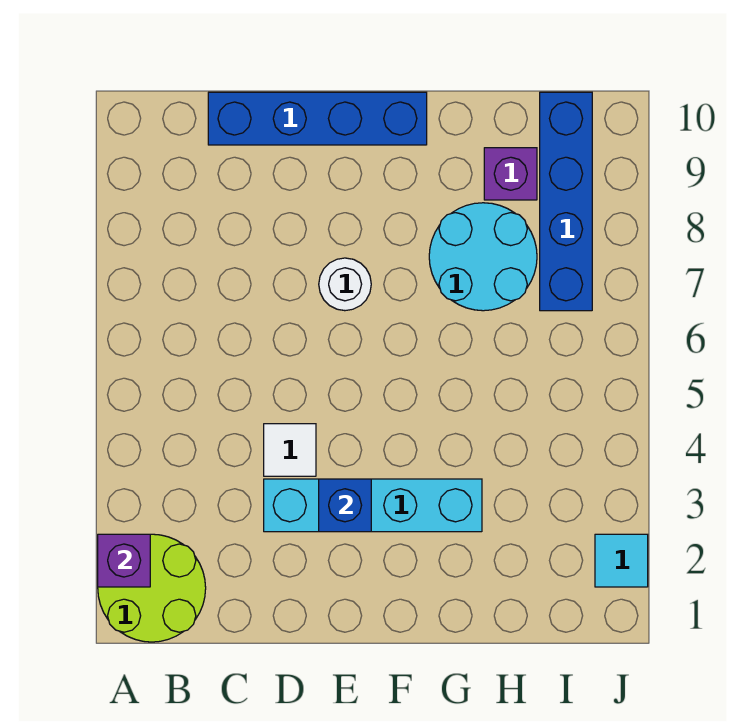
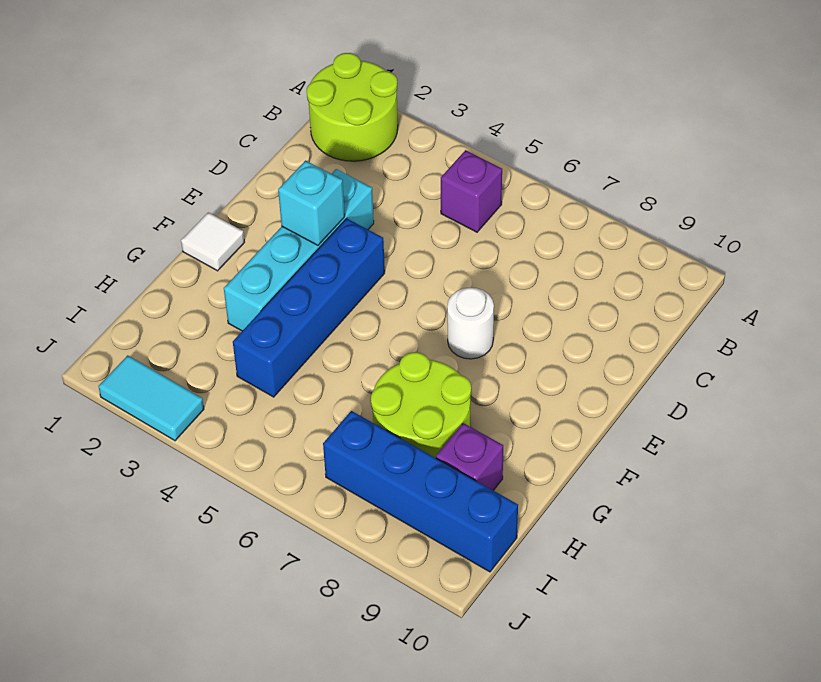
purple 1x1 brick [98,534,150,587] -> purple 1x1 brick moved to [441,150,502,232]
blue 1x4 brick [208,92,427,145] -> blue 1x4 brick moved to [233,218,385,397]
white 1x1 tile [264,424,316,476] -> white 1x1 tile moved to [181,212,245,271]
blue 1x1 brick [319,479,371,532] -> cyan 1x1 brick [278,161,345,245]
cyan 2x2 round brick [429,203,537,311] -> lime 2x2 round brick [371,352,471,458]
cyan 1x1 tile [595,534,648,587] -> cyan 1x2 tile [98,355,204,441]

